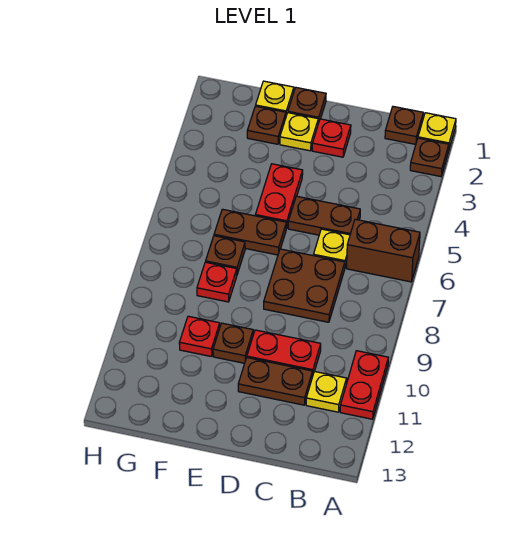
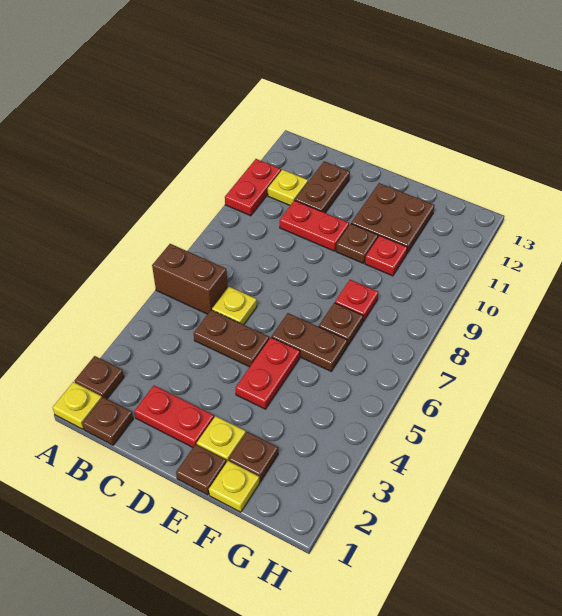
brown 2x2 plate [264,249,345,322] -> brown 2x2 plate moved to [351,183,434,253]
brown 1x2 plate [238,358,313,405] -> brown 1x2 plate turned to [295,161,350,213]
red 1x1 plate [312,119,351,157] -> red 1x2 plate [134,386,214,447]

